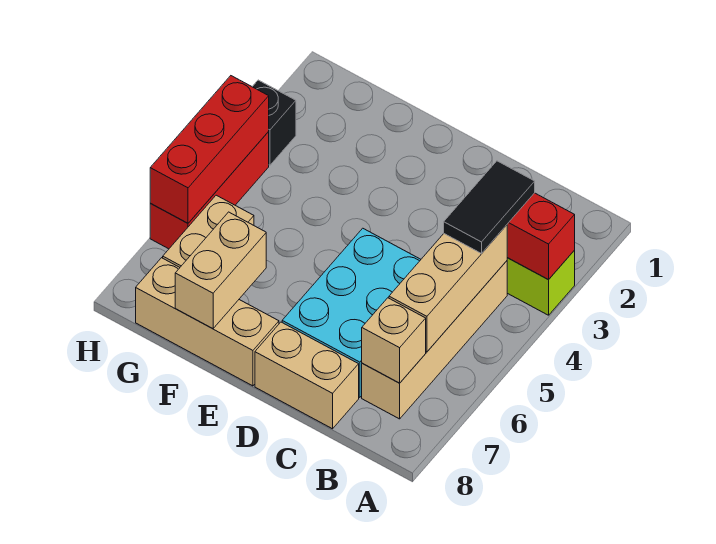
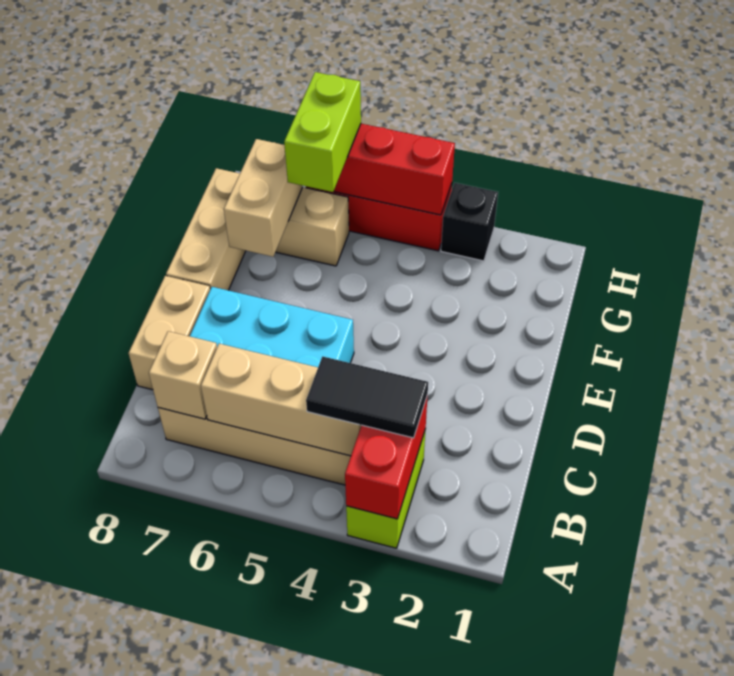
tan 1x2 brick [175,212,266,329] -> tan 1x2 brick turned to [224,139,303,257]
none -> lime 1x2 brick [284,72,361,192]

